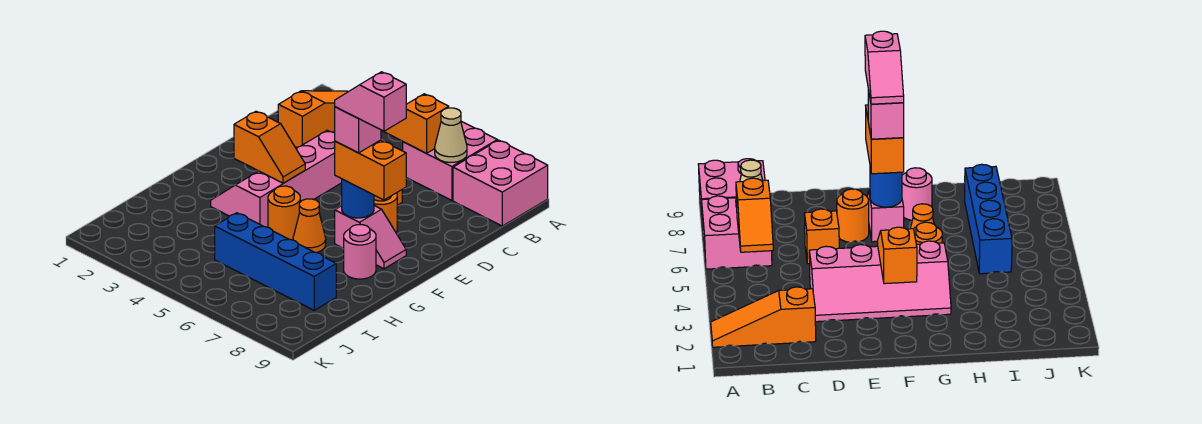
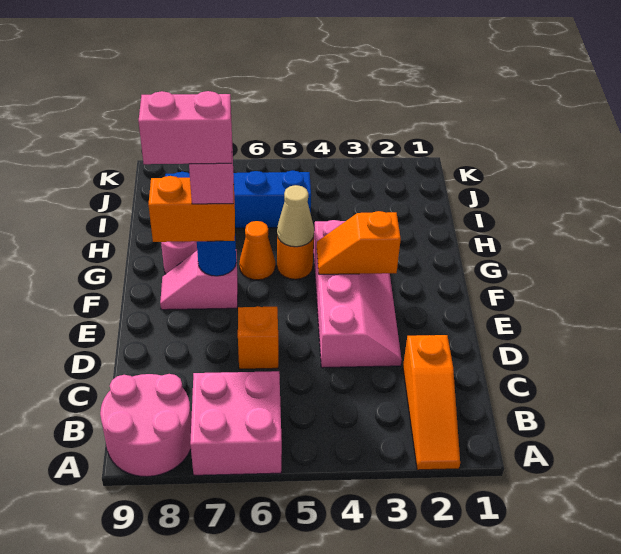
pink 2x2 brick [453,140,548,226] -> pink 2x2 round brick [100,374,191,477]
orange 1x2 slope [381,94,449,153] -> none
tan 1x1 cone [435,108,467,162] -> tan 1x1 cone moved to [277,185,314,247]
orange 1x1 round brick [374,193,397,232] -> none
pink 1x2 slope [335,72,406,131] -> pink 1x2 brick [139,91,232,164]

